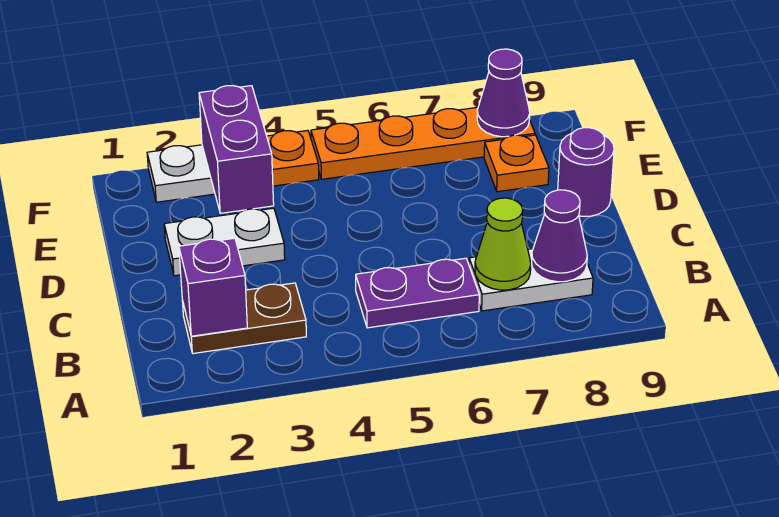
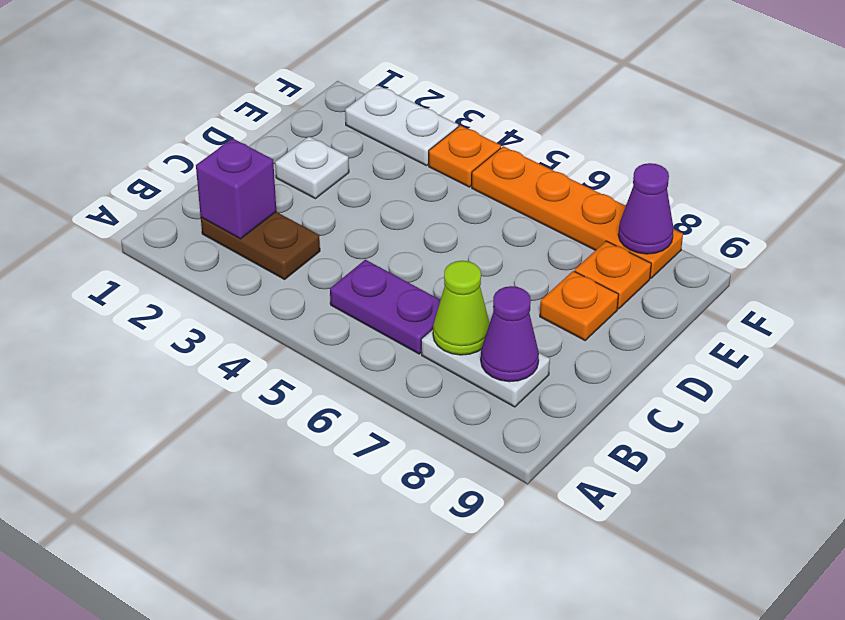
white 1x2 plate [164,208,285,276] -> white 1x1 plate [275,136,349,199]
none -> orange 1x1 plate [540,271,619,340]
purple 1x1 round brick [558,128,614,216] -> none
purple 1x2 brick [199,86,274,213] -> none

